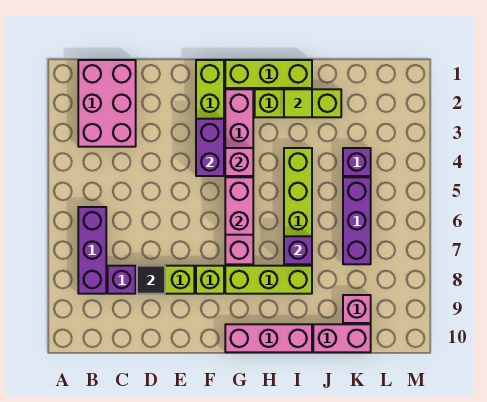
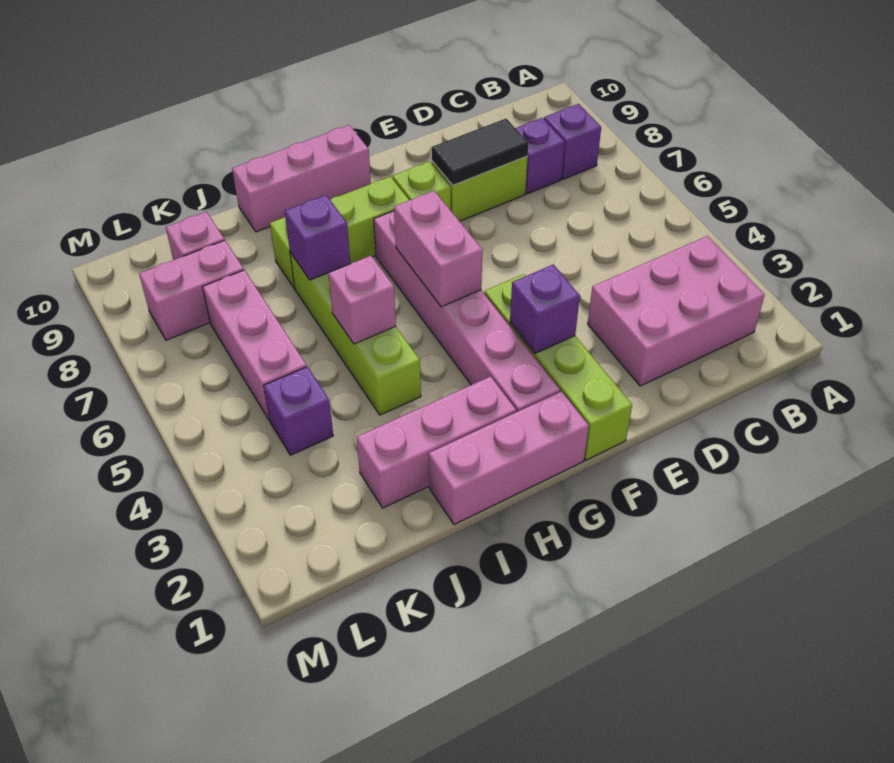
pink 2x3 brick [78,60,136,147] -> pink 2x3 brick turned to [588,236,765,386]
purple 1x3 brick [78,207,106,294] -> purple 1x1 brick [544,104,601,179]
black 1x1 tile [137,266,165,294] -> black 1x2 tile [431,119,528,185]
purple 1x2 brick [196,119,224,176] -> purple 1x1 brick [510,265,580,353]
lime 1x3 brick [225,60,312,88] -> pink 1x3 brick [429,391,589,525]
pink 1x1 brick [225,148,253,176] -> pink 1x1 brick moved to [328,256,396,344]
lime 1x3 brick [255,89,341,117] -> pink 1x3 brick [357,376,516,508]
lime 1x1 tile [284,89,312,117] -> none
pink 1x2 brick [313,324,371,352] -> pink 1x2 brick moved to [139,240,244,340]
purple 1x3 brick [343,177,371,264] -> pink 1x3 brick [203,270,307,419]

